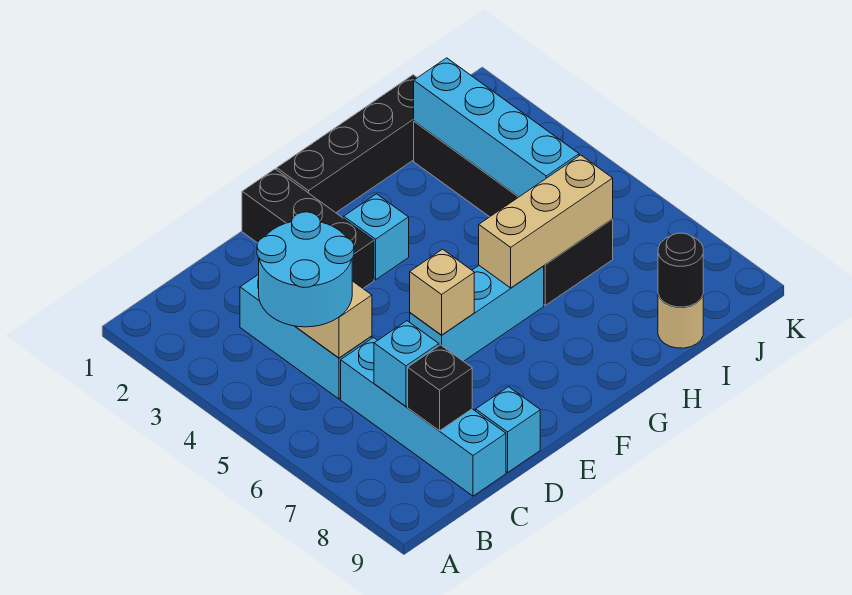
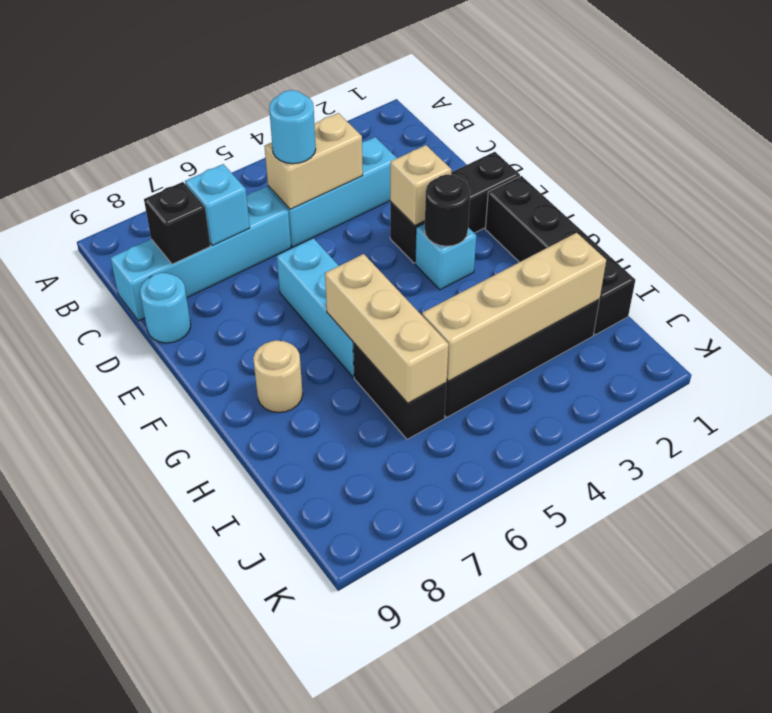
cyan 2x2 round brick [257,212,354,327] -> cyan 1x1 round brick [269,90,316,164]
cyan 1x1 brick [476,387,540,472] -> cyan 1x1 round brick [140,273,191,343]
tan 1x1 brick [410,249,474,335] -> tan 1x1 brick moved to [390,145,451,226]
cyan 1x4 brick [414,58,579,197] -> tan 1x4 brick [422,233,606,381]
tan 1x1 round brick [658,295,703,348] -> tan 1x1 round brick moved to [253,340,303,413]
black 1x1 round brick [658,233,703,307] -> black 1x1 round brick moved to [425,175,470,246]

